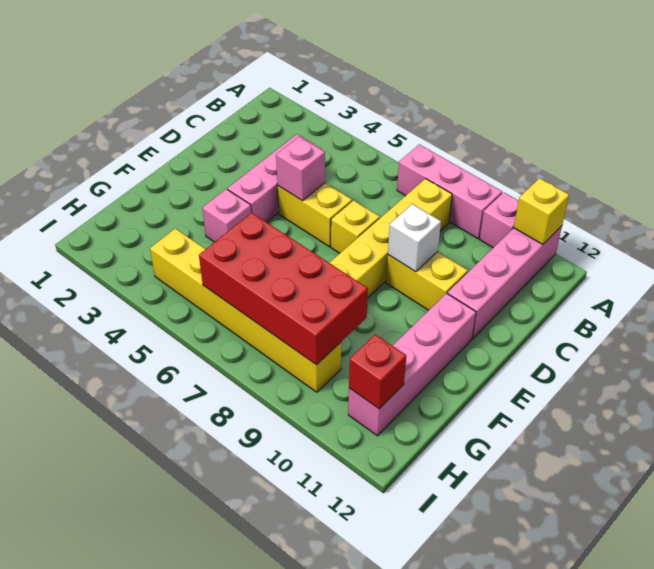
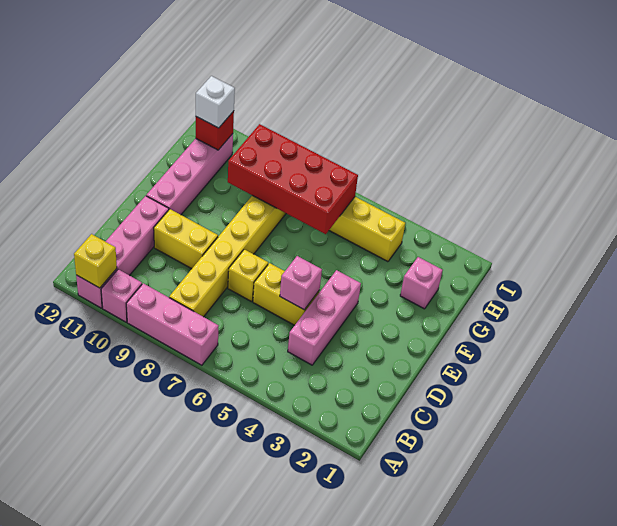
white 1x1 brick [388,204,441,272] -> white 1x1 brick moved to [196,76,235,128]
pink 1x1 brick [202,189,251,242] -> pink 1x1 brick moved to [400,257,443,309]

